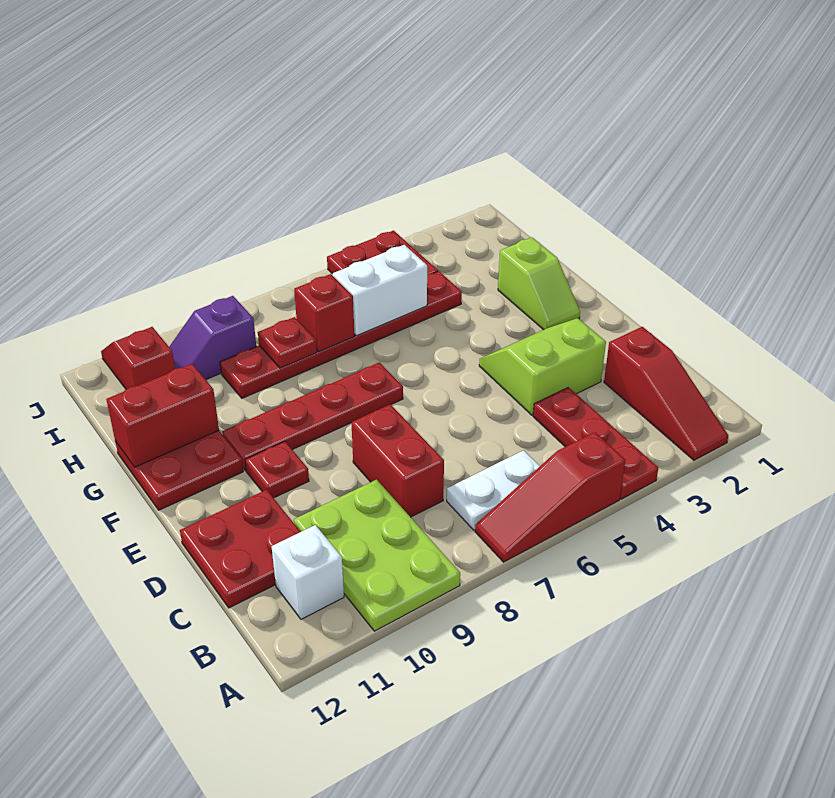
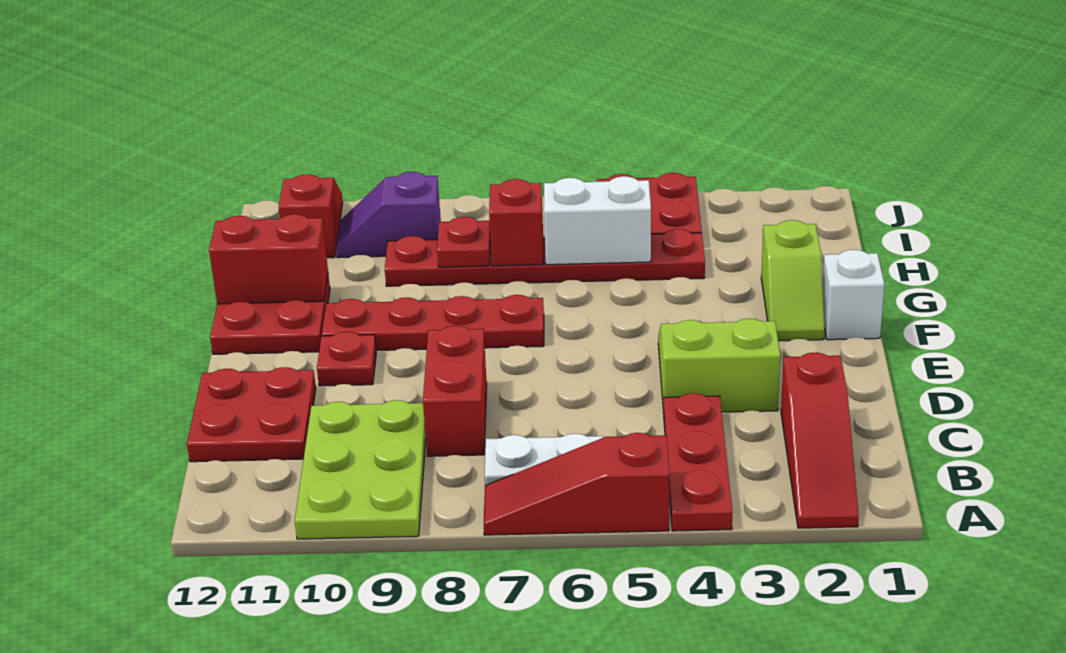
white 1x1 brick [272,525,344,619] -> white 1x1 brick moved to [822,250,884,340]

